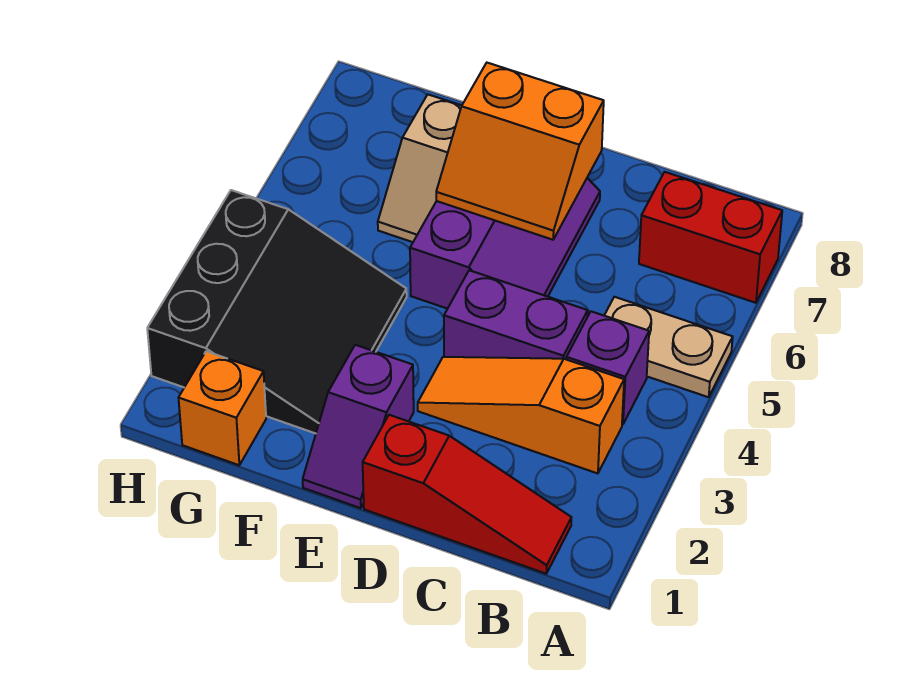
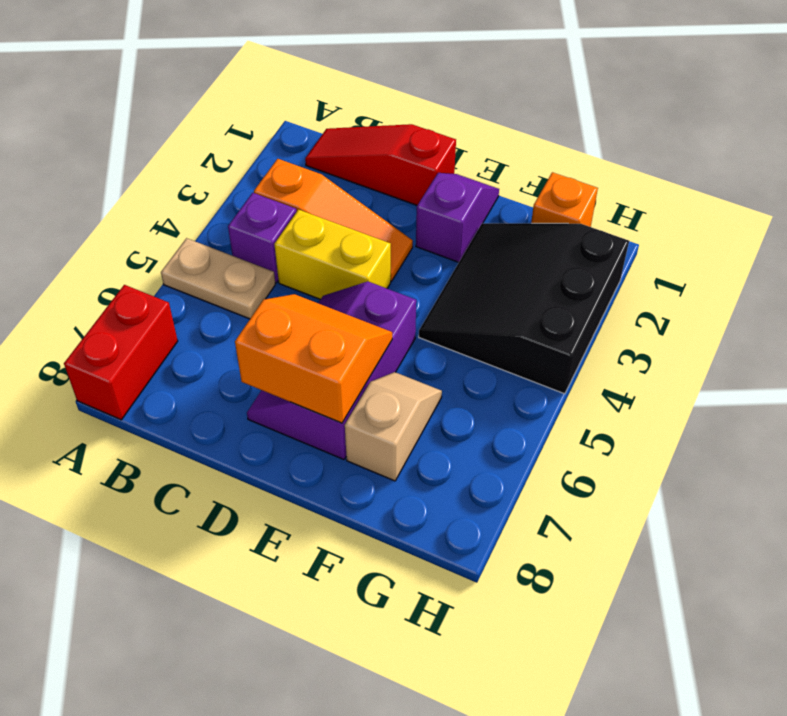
red 1x2 brick [639,172,782,303] -> red 1x2 brick turned to [64,285,178,420]
purple 1x2 brick [444,270,588,359] -> yellow 1x2 brick [274,210,391,299]

